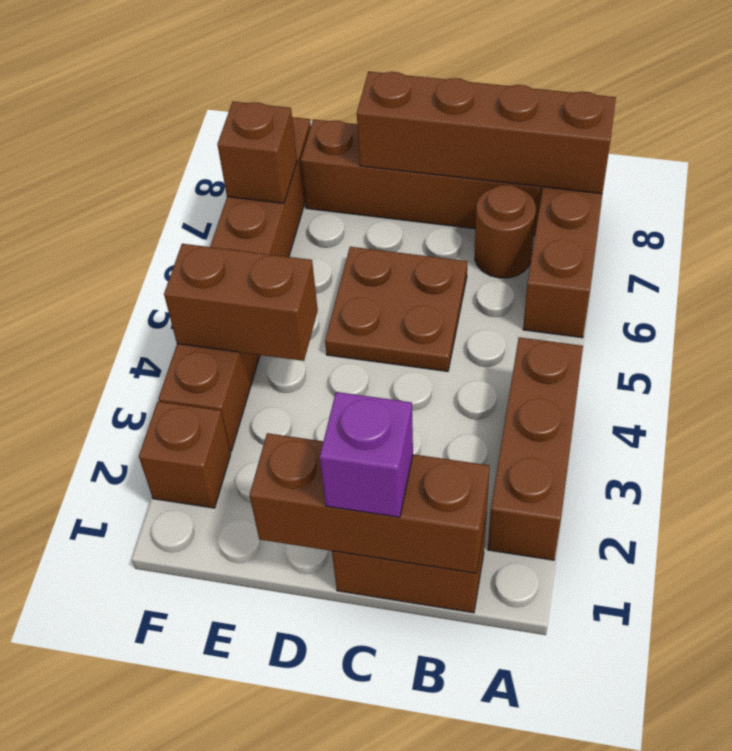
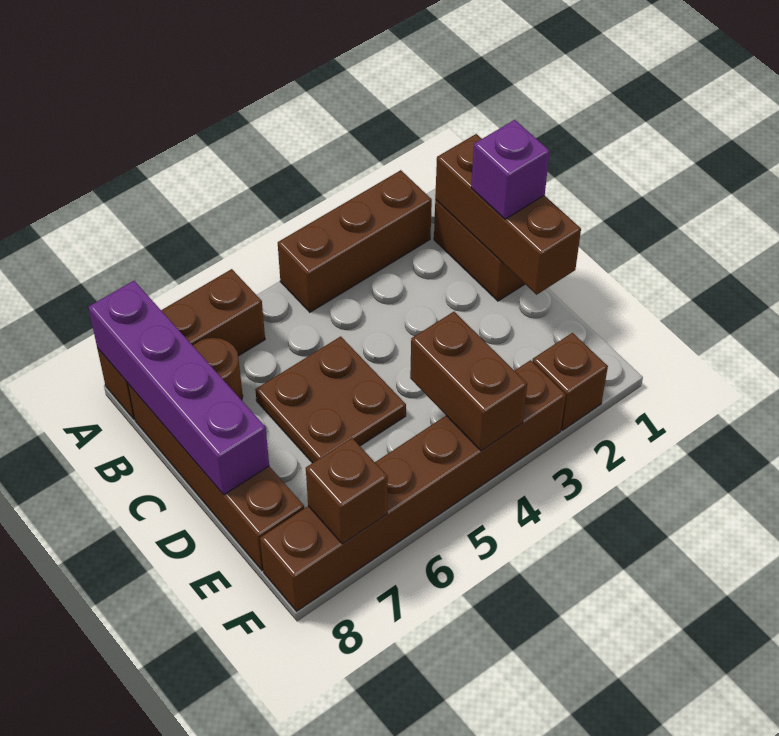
brown 1x4 brick [357,71,616,194] -> purple 1x4 brick [88,281,269,495]

